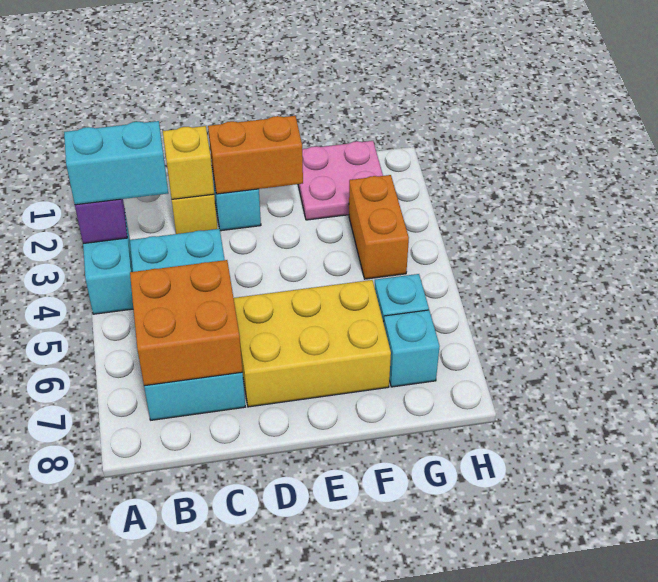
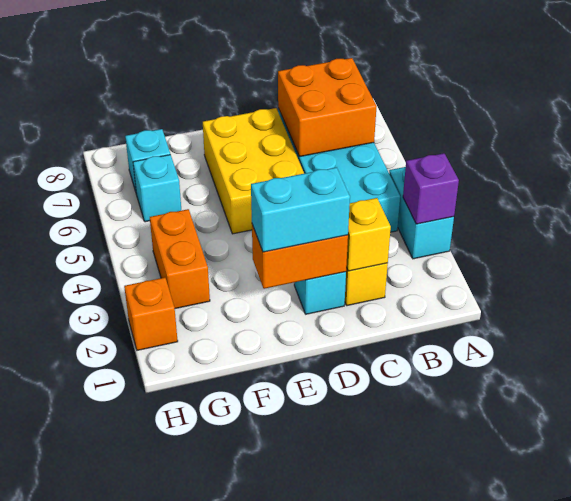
cyan 1x2 brick [64,121,168,205] -> cyan 1x2 brick moved to [251,167,350,252]
yellow 2x3 brick [234,280,391,407] -> yellow 2x3 brick turned to [203,108,304,234]
pink 2x2 plate [298,141,383,220] -> none
none -> orange 1x1 brick [124,277,178,350]

